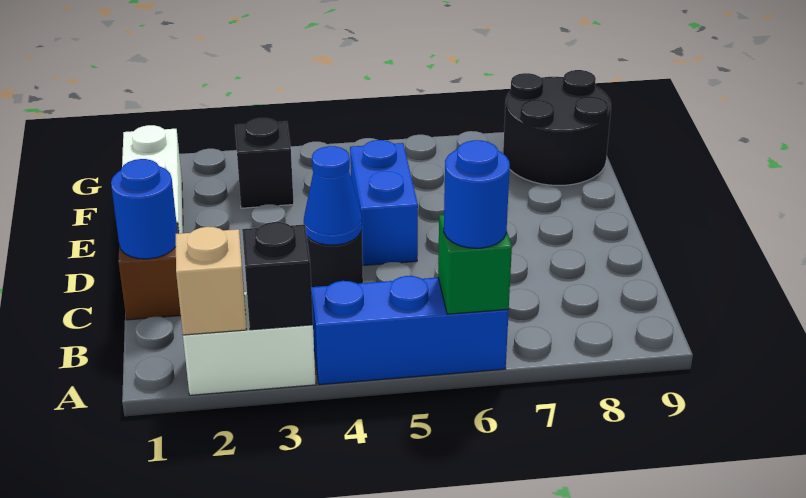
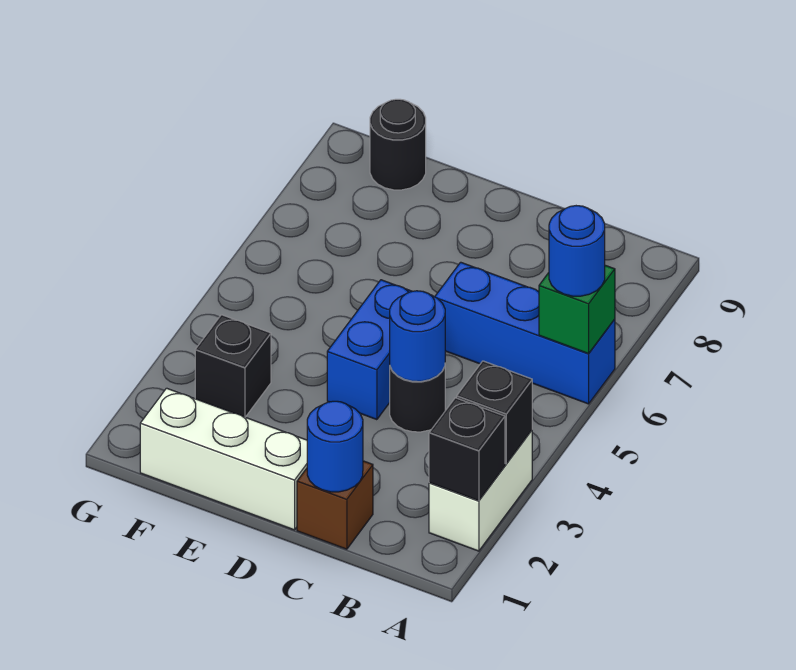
tan 1x1 brick [176,227,247,335] -> black 1x1 brick [429,398,505,501]
blue 1x3 brick [311,276,509,385] -> blue 1x3 brick turned to [435,262,615,404]
blue 1x1 cone [304,146,362,245] -> blue 1x1 round brick [390,291,445,382]
blue 1x2 brick [350,140,418,265] -> blue 1x2 brick turned to [327,280,412,420]
black 2x2 round brick [503,70,611,185] -> black 1x1 round brick [370,99,426,190]

